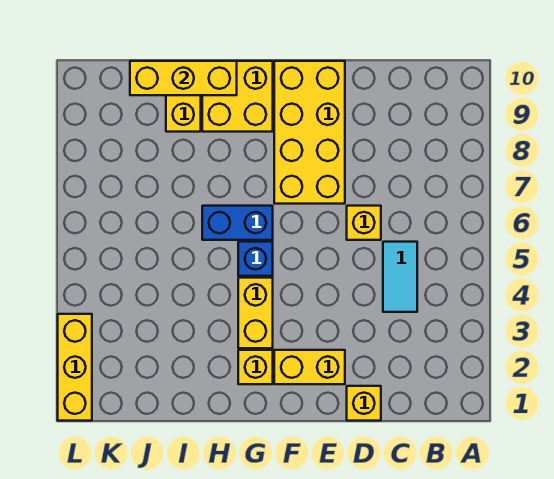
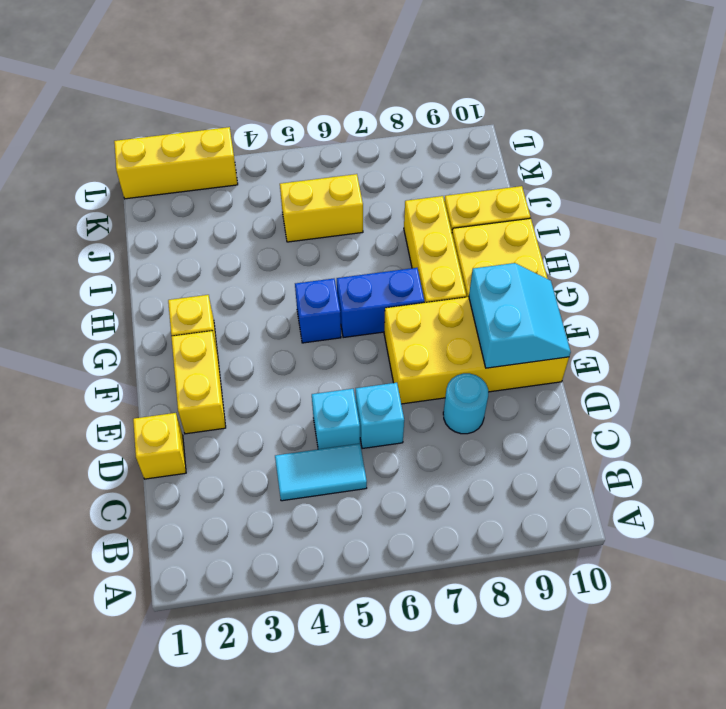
none -> cyan 1x1 brick [312,389,360,449]
yellow 1x1 brick [347,206,381,240] -> cyan 1x1 brick [356,383,404,449]
none -> cyan 1x1 round brick [443,373,488,434]
none -> cyan 2x2 slope [469,263,571,368]
yellow 1x2 brick [238,278,273,348] -> yellow 1x2 brick moved to [280,174,363,242]
blue 1x2 brick [202,206,273,240] -> blue 1x2 brick turned to [337,268,425,338]
yellow 1x3 brick [130,61,237,95] -> yellow 1x3 brick moved to [404,196,466,303]

